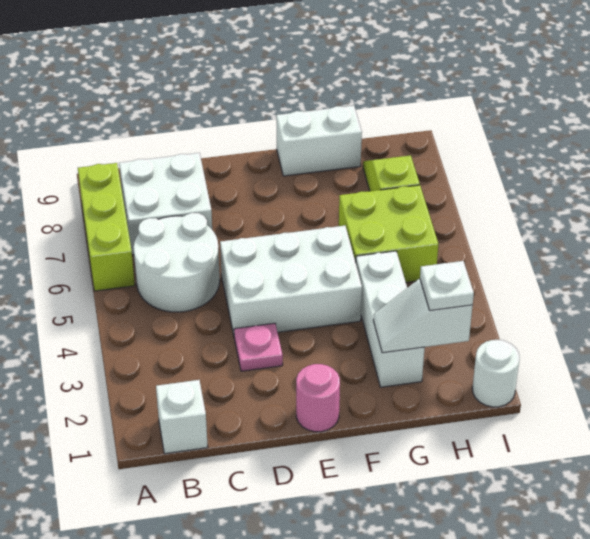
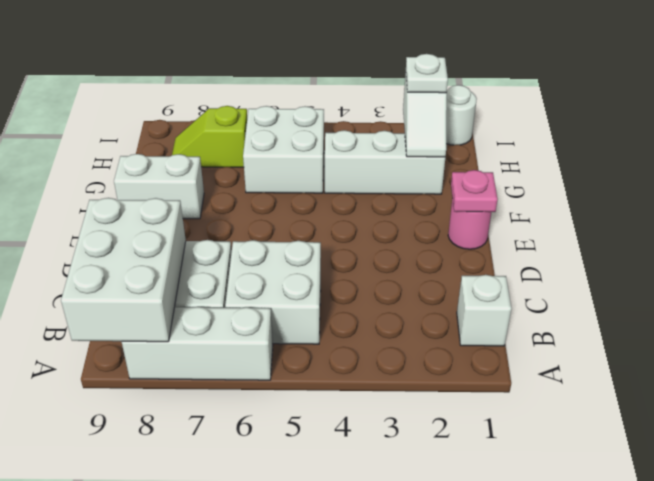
lime 1x3 brick [78,163,135,291] -> white 1x3 brick [122,307,273,380]
white 2x2 round brick [134,213,220,312] -> white 2x2 brick [225,240,321,344]
pink 1x1 plate [234,323,283,371] -> pink 1x1 plate moved to [451,170,498,212]
white 2x3 brick [220,226,362,335] -> white 2x3 brick moved to [61,198,186,342]
white 1x2 brick [276,106,362,176] -> white 1x2 brick turned to [114,154,204,219]
lime 2x2 brick [339,185,438,282] -> white 2x2 brick [243,106,324,193]

